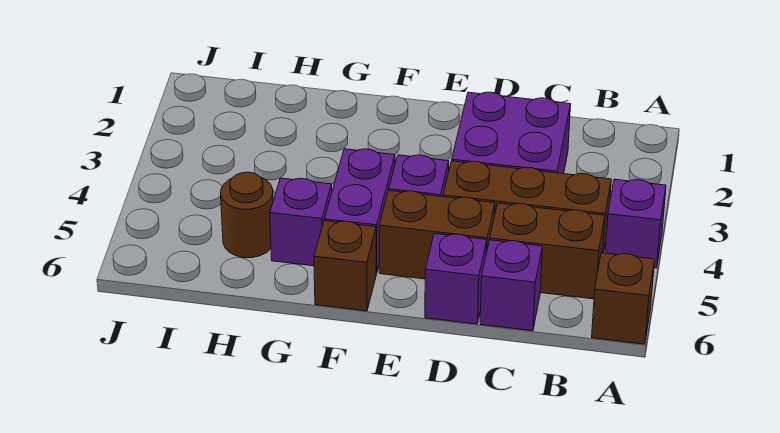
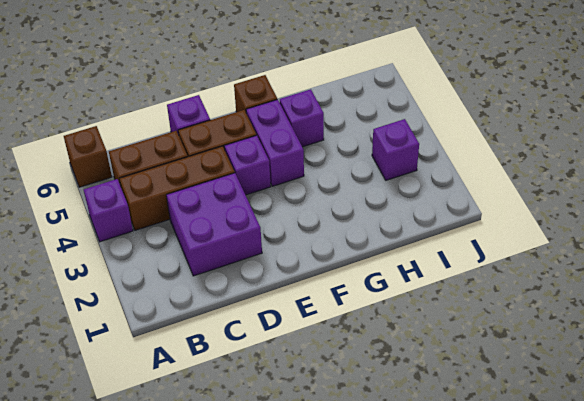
purple 1x1 brick [480,240,542,331] -> purple 1x1 brick moved to [372,119,419,180]
brown 1x1 round brick [221,172,273,258] -> none

